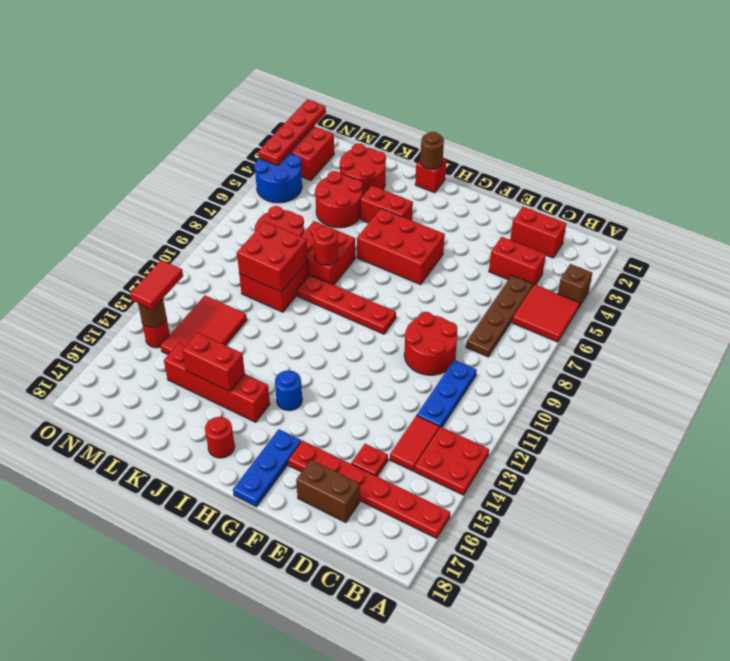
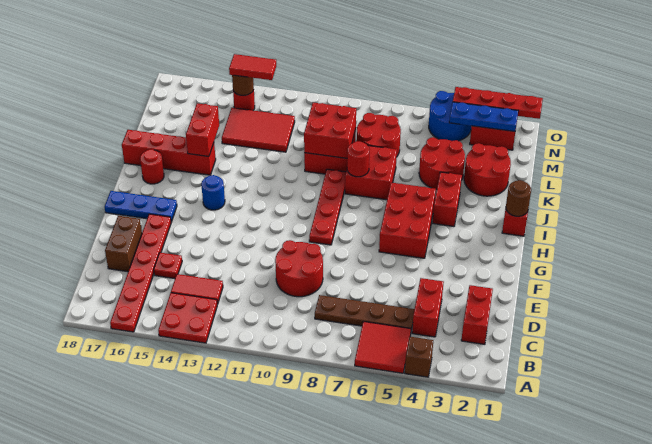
blue 1x3 plate [417,360,477,428] -> blue 1x3 plate moved to [449,102,518,131]
red 1x4 brick [164,343,270,422] -> red 1x4 brick turned to [122,130,216,175]

